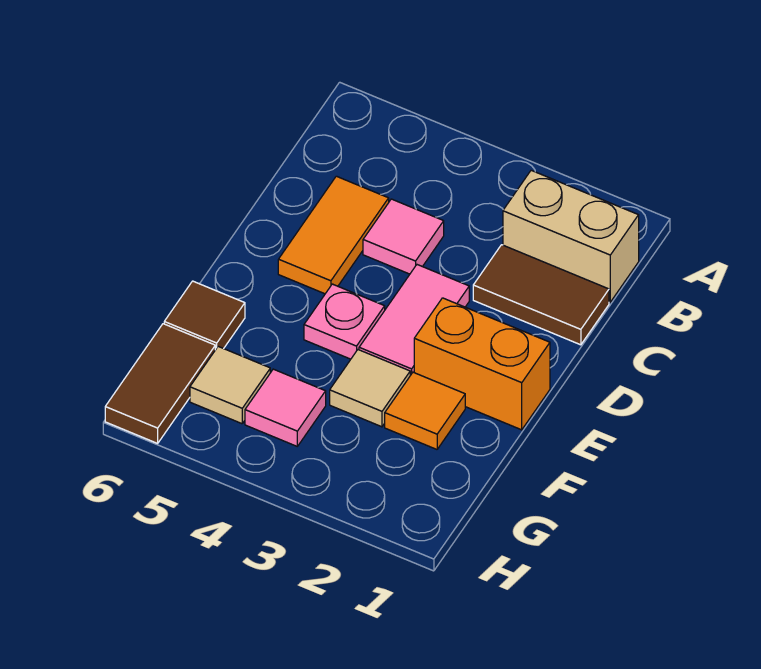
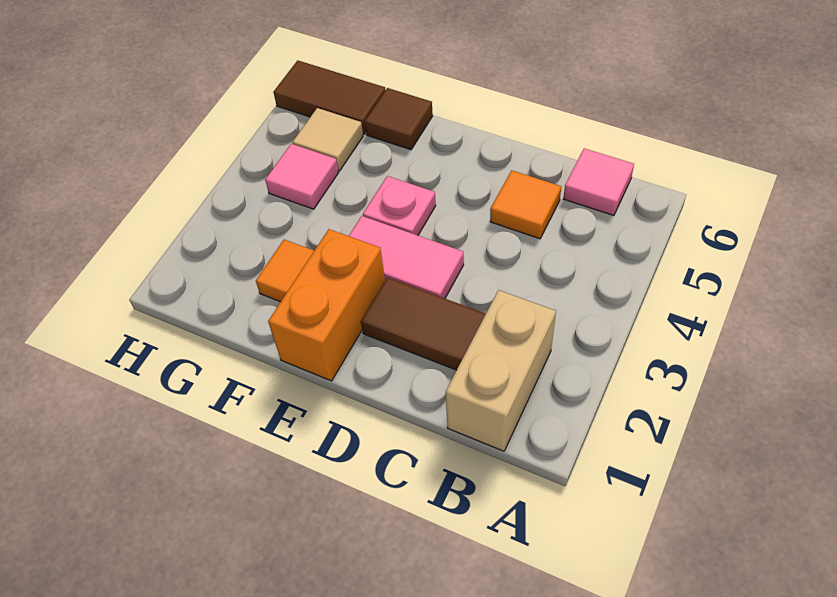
brown 1x2 tile [473,245,609,345] -> brown 1x2 tile turned to [361,278,486,370]
pink 1x1 tile [363,199,444,274] -> pink 1x1 tile moved to [563,148,634,216]
orange 1x2 tile [278,176,389,294] -> orange 1x1 tile [490,170,561,239]
tan 1x1 tile [330,350,410,427] -> none

